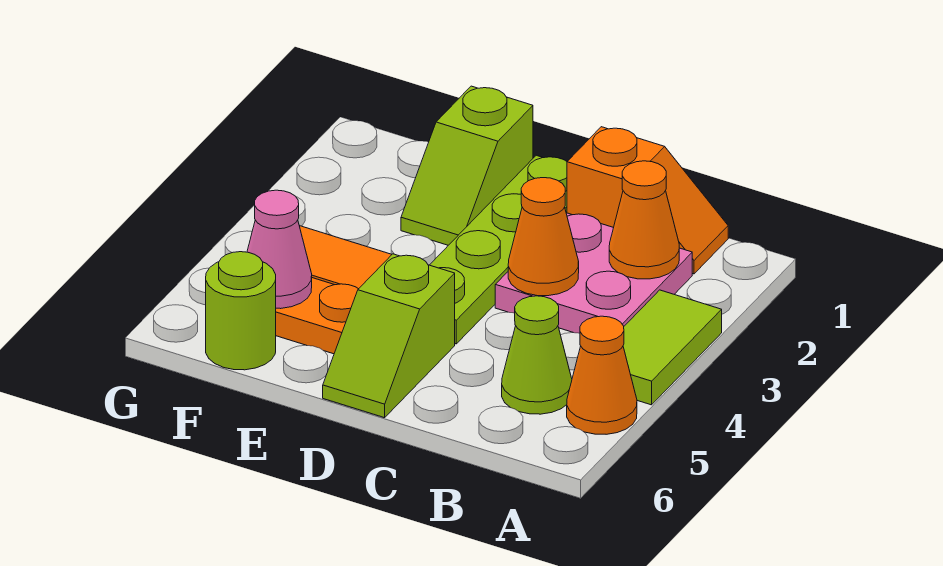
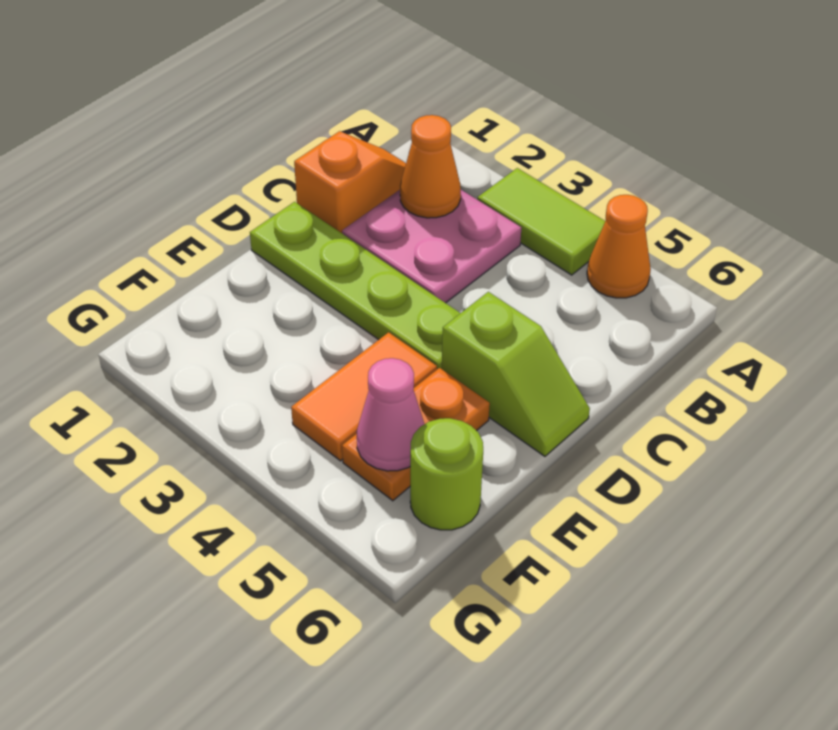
lime 1x1 cone [502,296,572,414] -> none
orange 1x1 cone [508,178,579,296] -> none
lime 1x2 slope [401,86,533,245] -> none

